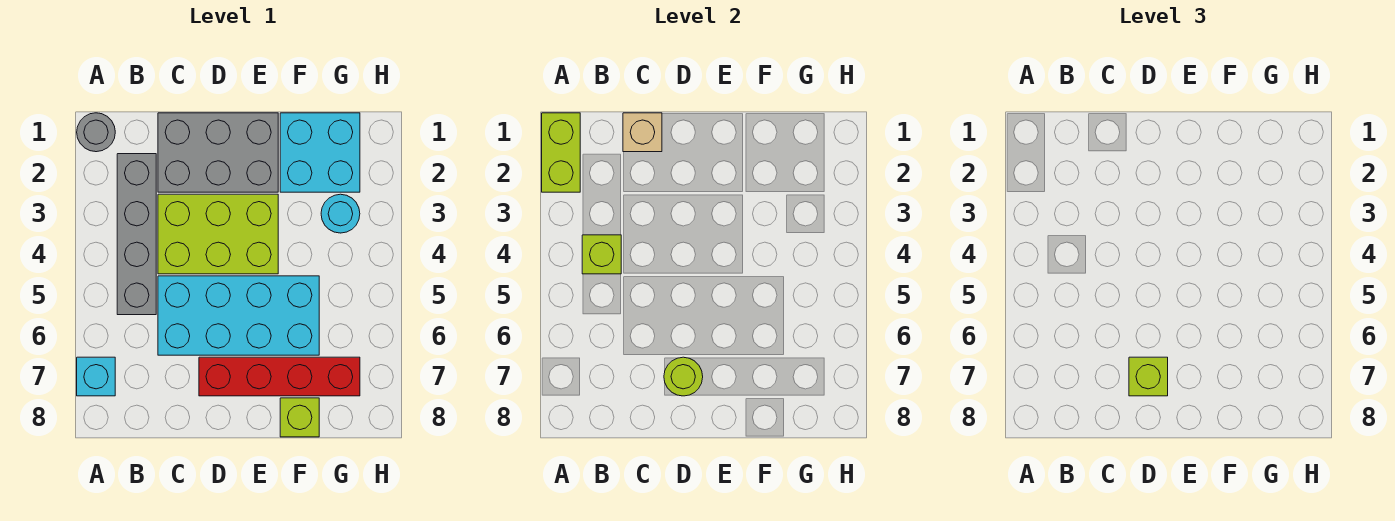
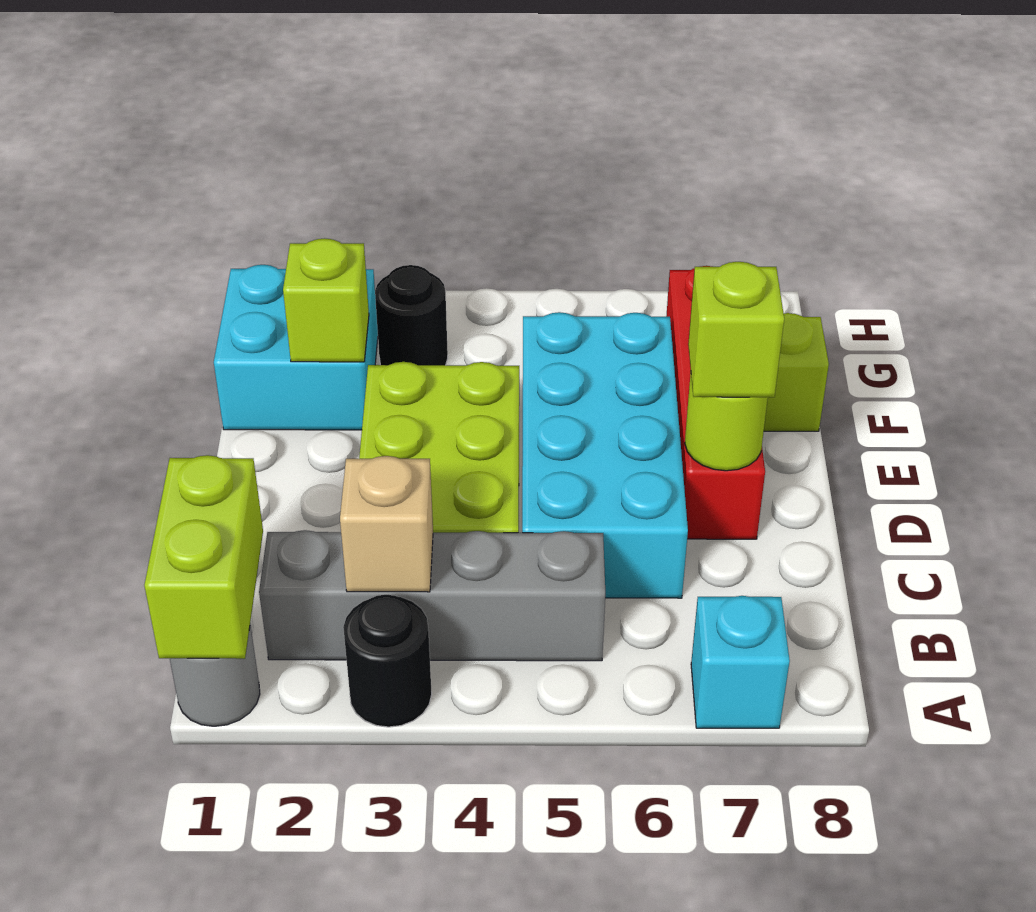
lime 1x2 brick [542,113,580,192] -> lime 1x2 brick turned to [144,455,263,659]
none -> black 1x1 round brick [343,595,432,727]
lime 1x1 brick [582,235,621,274] -> lime 1x1 brick moved to [283,238,369,362]
grey 2x3 brick [158,113,278,192] -> none
tan 1x1 brick [623,113,662,152] -> tan 1x1 brick moved to [340,456,433,592]
cyan 1x1 round brick [321,194,360,233] -> black 1x1 round brick [375,265,448,365]

